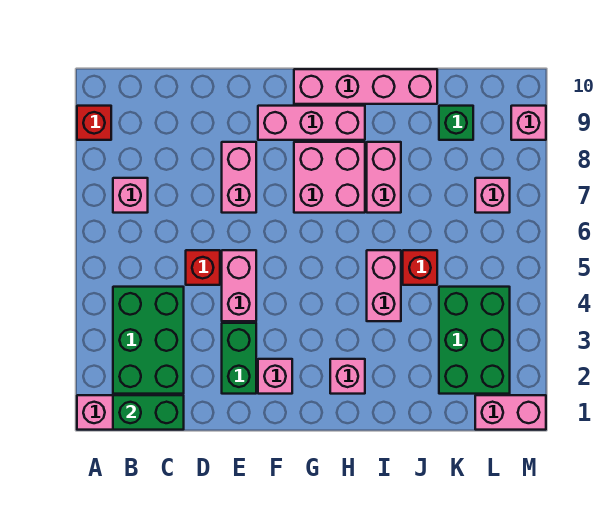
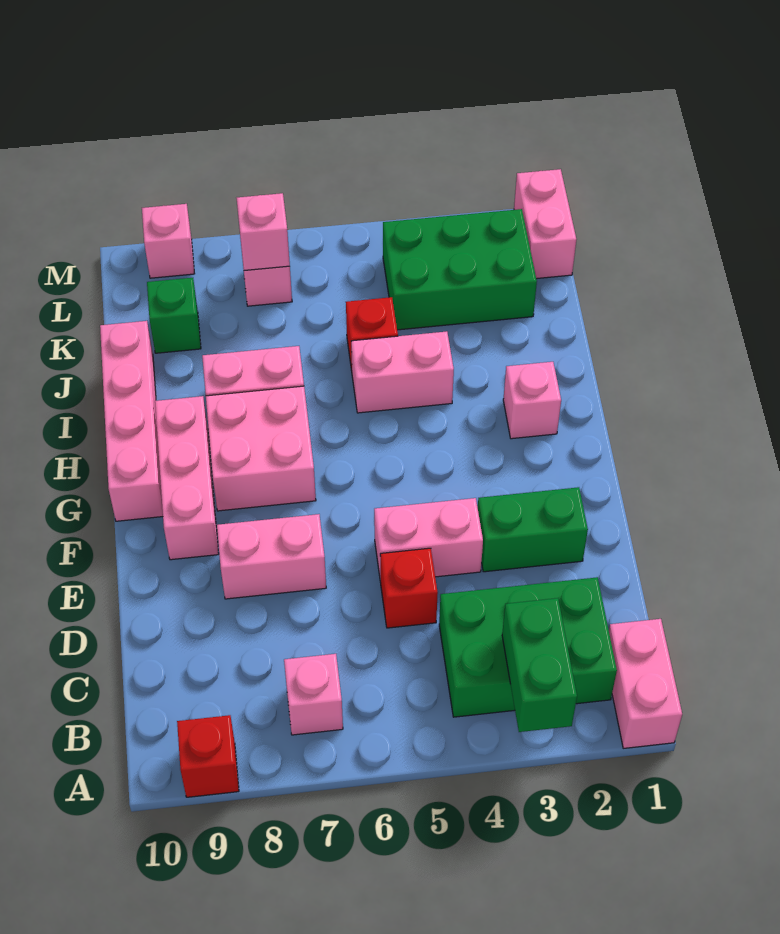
green 1x2 brick [113,395,184,430] -> green 1x2 brick moved to [502,598,577,732]
pink 1x1 brick [258,359,292,394] -> pink 1x1 brick moved to [237,193,290,270]

